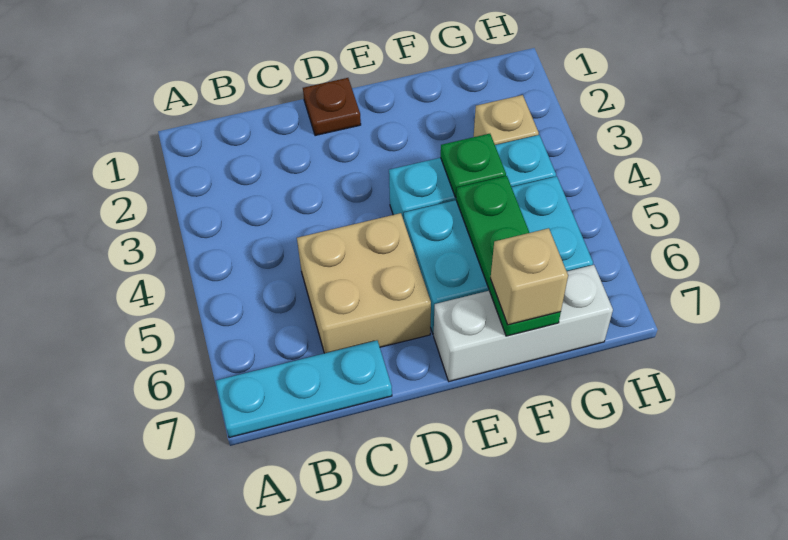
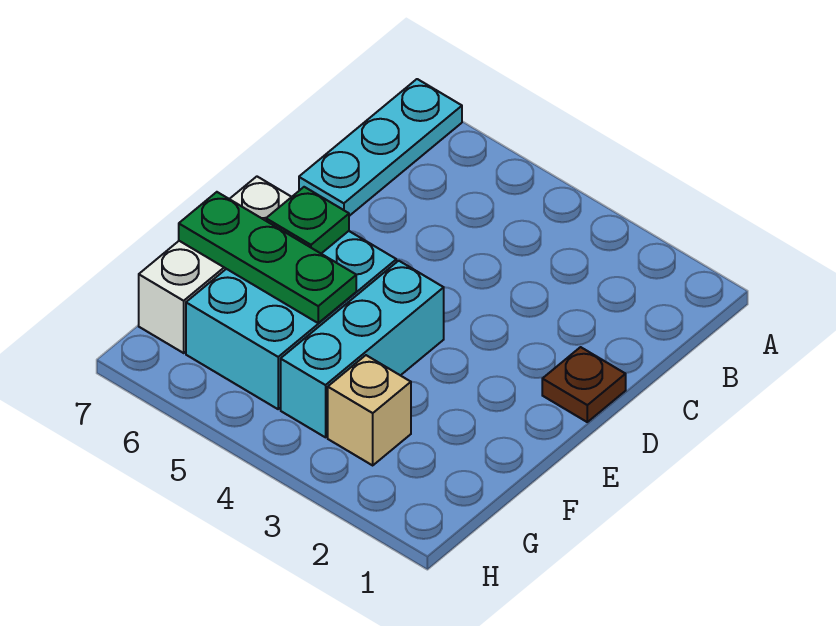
tan 2x2 brick [297,213,431,353] -> none
green 1x1 plate [441,134,506,197] -> green 1x1 plate moved to [266,187,349,253]
tan 1x1 brick [490,228,568,325] -> none

